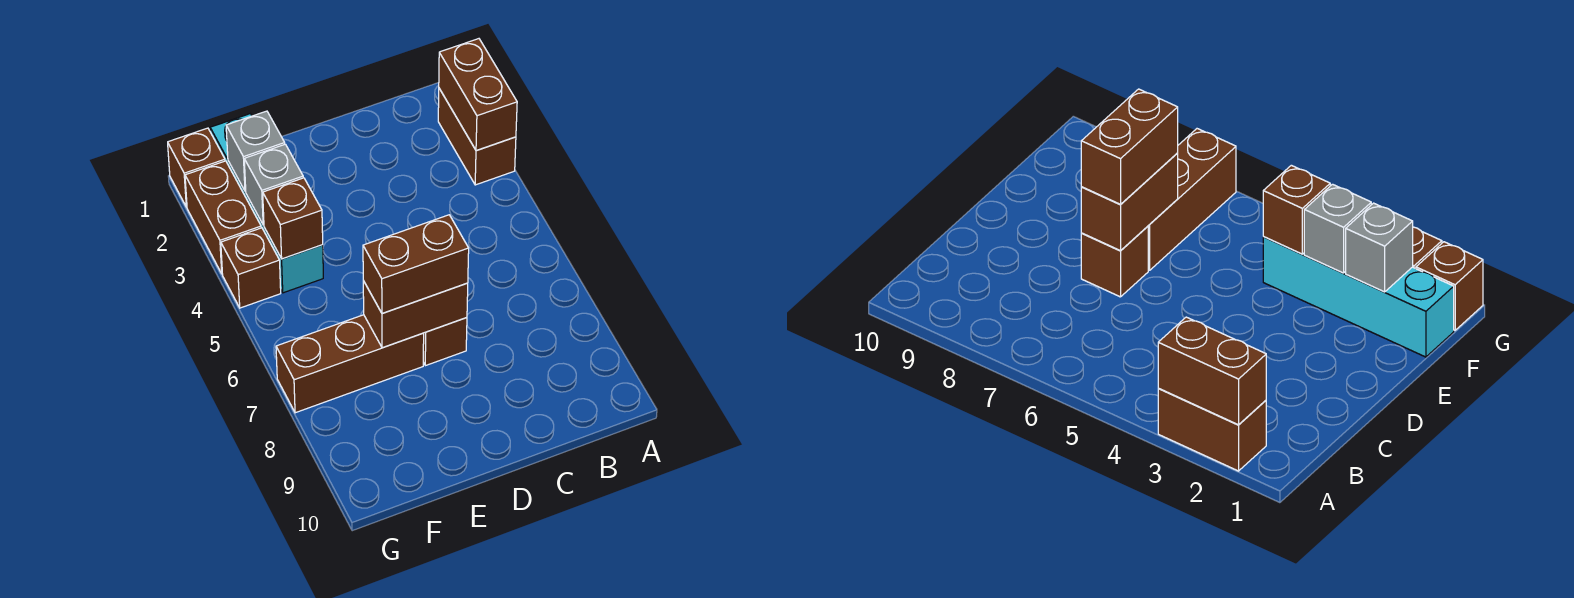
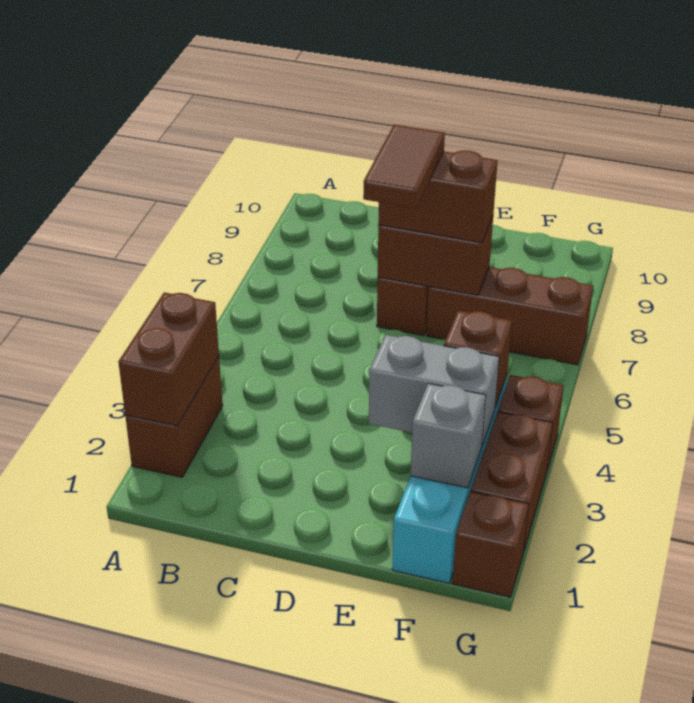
none -> brown 1x2 tile [363,125,445,208]
grey 1x1 brick [244,144,303,225] -> grey 1x2 brick [369,335,499,446]

